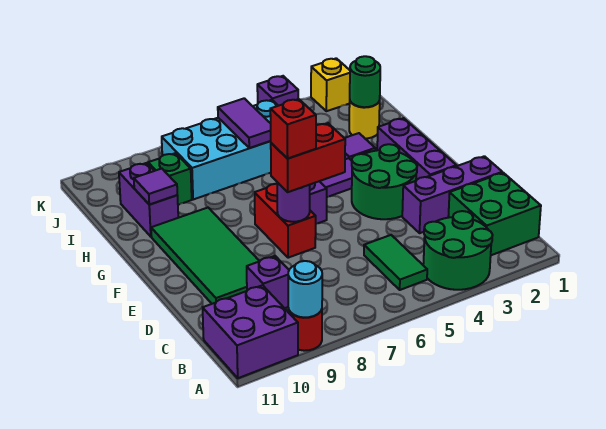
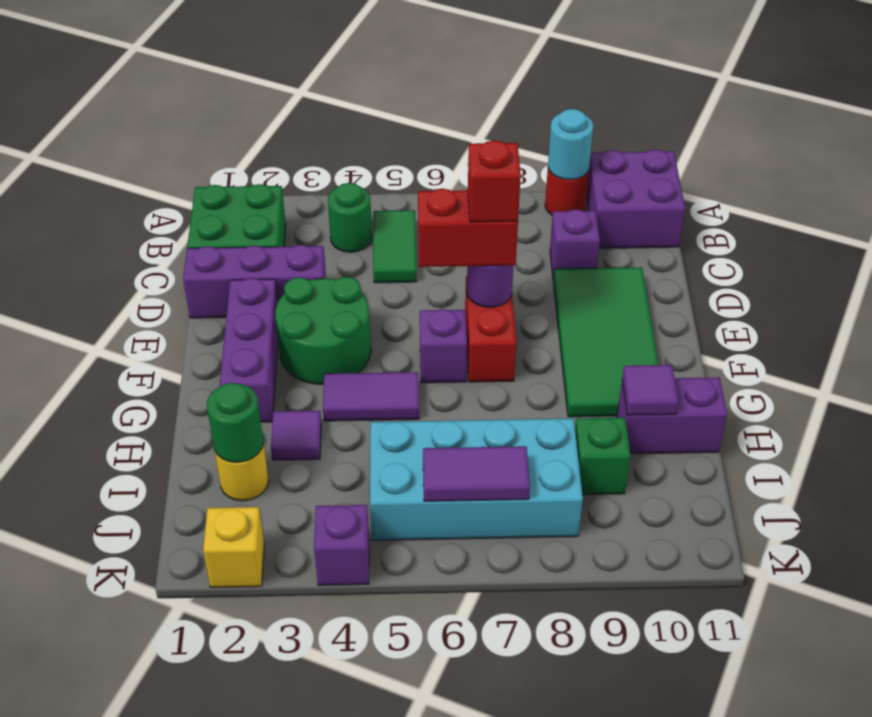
green 2x2 round brick [423,211,493,290] -> green 1x1 round brick [328,183,372,252]
purple 1x2 brick [119,163,179,237] -> purple 1x2 brick turned to [617,377,727,454]
purple 1x2 tile [218,98,271,148] -> purple 1x2 tile turned to [423,446,530,501]

